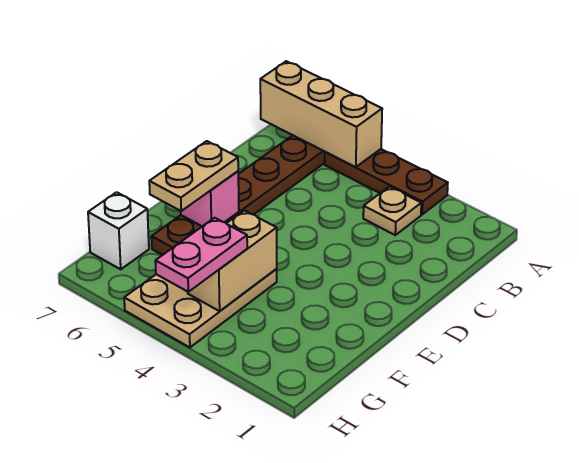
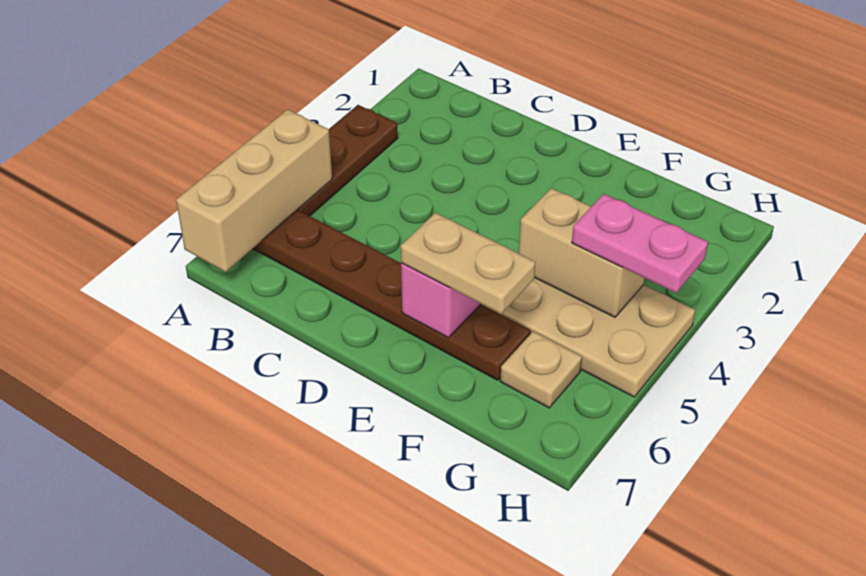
tan 1x1 plate [363,187,421,235] -> tan 1x1 plate moved to [500,331,582,408]
white 1x1 brick [88,192,149,269] -> none

